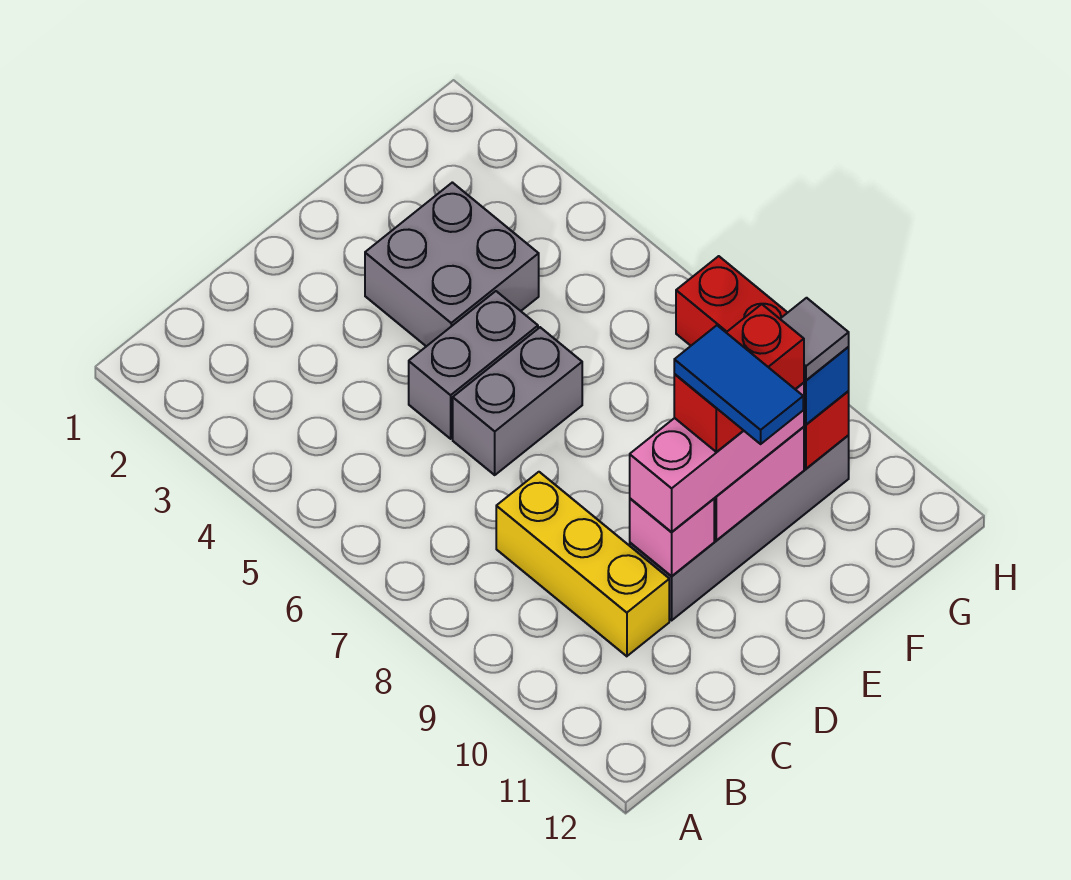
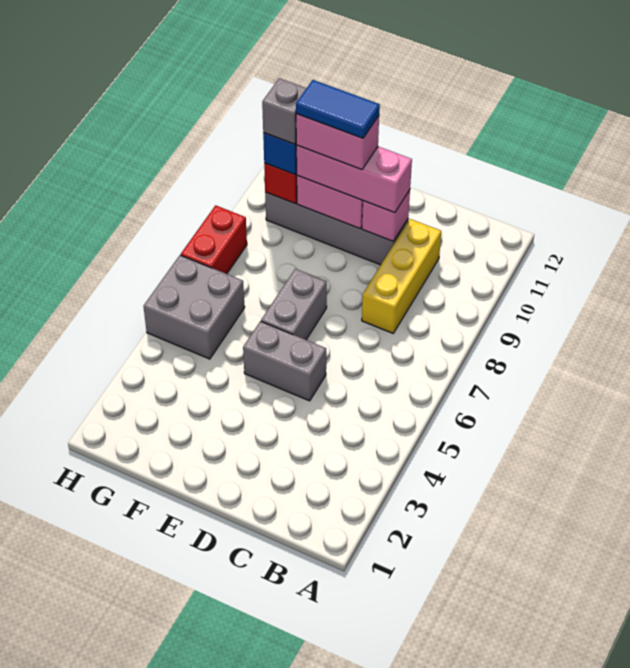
grey 1x2 brick [453,327,582,475] -> grey 1x2 brick turned to [261,269,327,340]
grey 2x2 brick [365,182,539,346] -> grey 2x2 brick moved to [144,255,245,359]
red 1x2 brick [674,304,804,452] -> pink 1x2 brick [296,114,379,170]
blue 1x2 tile [674,325,803,444] -> blue 1x2 tile turned to [296,80,380,138]
grey 1x1 tile [780,298,849,380] -> grey 1x1 brick [262,78,306,144]

